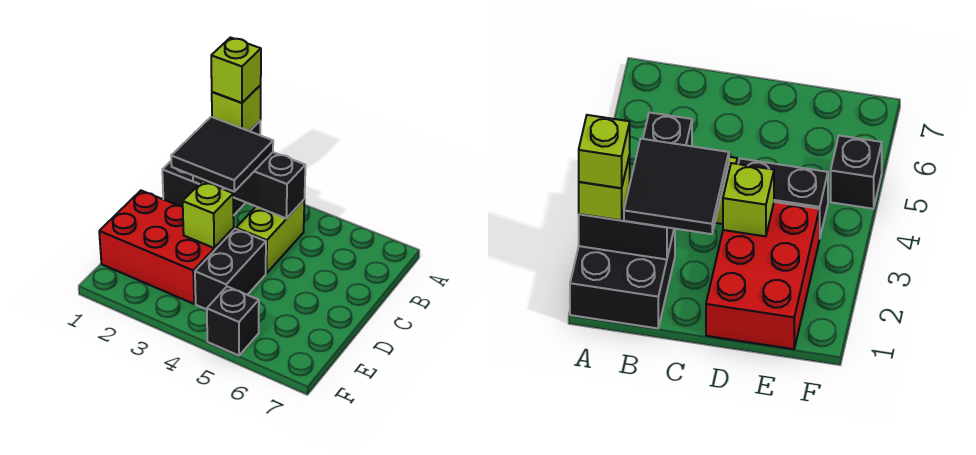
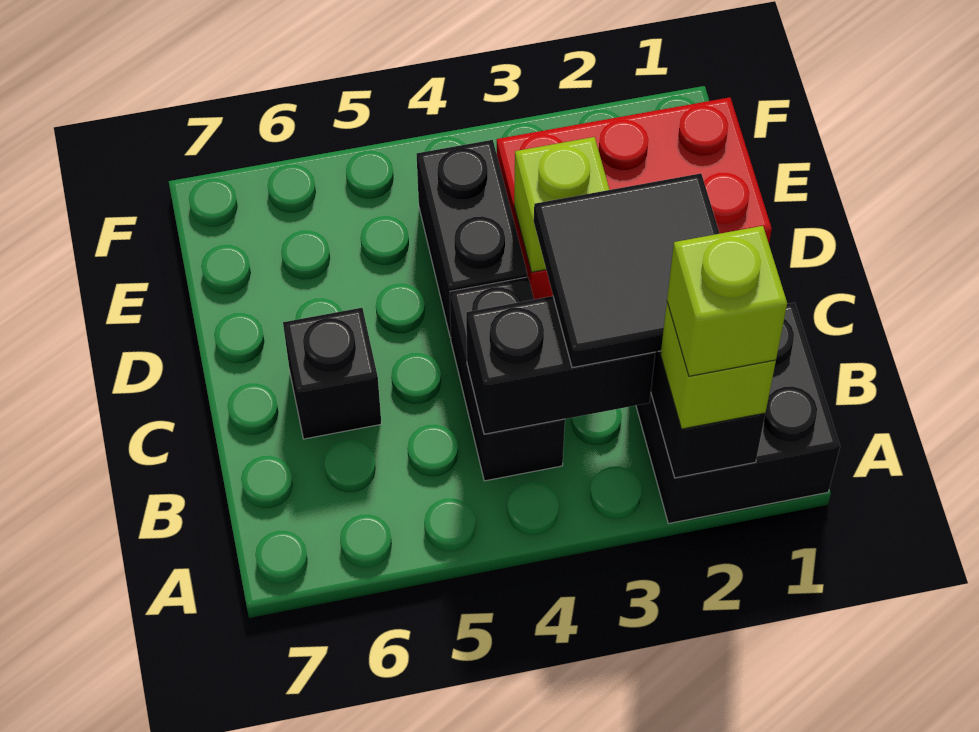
lime 1x2 brick [236,200,304,274] -> black 1x2 brick [450,277,565,481]
black 1x1 brick [207,287,259,356] -> black 1x1 brick moved to [283,308,381,439]

